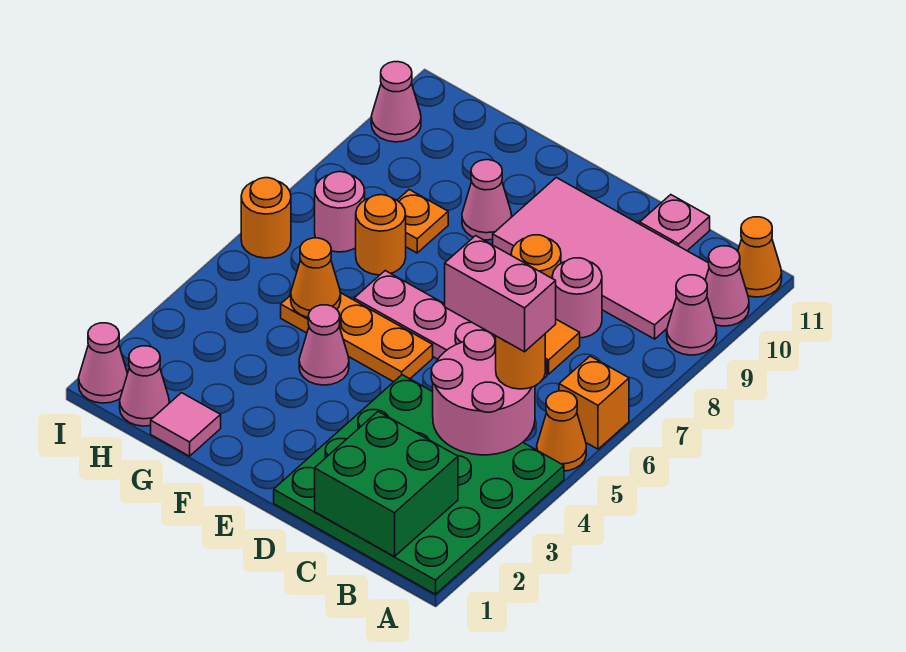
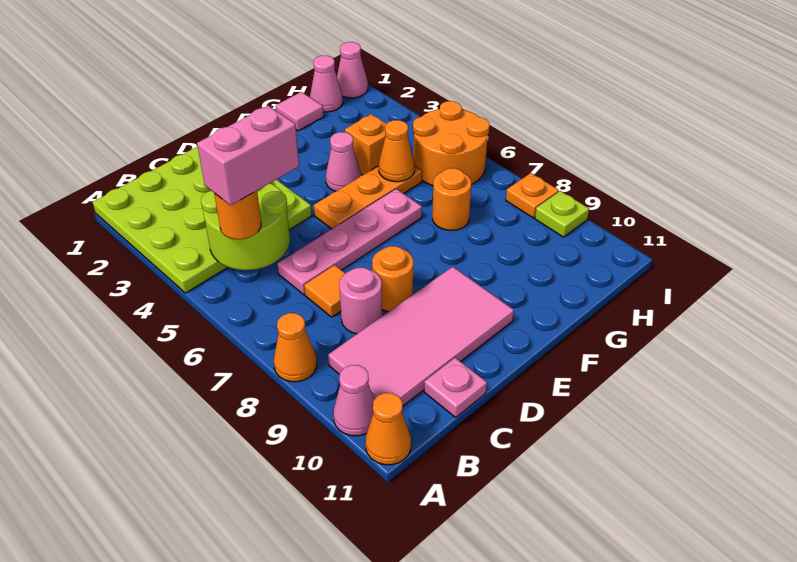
green 4x4 plate [274,375,564,594] -> lime 4x4 plate [92,146,312,293]
orange 1x1 cone [537,391,586,471] -> orange 1x1 cone moved to [274,313,317,382]
orange 1x1 brick [559,356,629,449] -> orange 1x1 brick moved to [345,114,386,175]
pink 1x1 cone [667,275,717,355] -> none
green 2x2 brick [315,412,458,557] -> none
pink 2x2 round brick [431,330,535,455] -> lime 2x2 round brick [201,183,290,270]
pink 1x1 cone [462,160,512,240] -> none
orange 1x1 plate [397,190,448,253] -> orange 1x1 plate moved to [506,173,559,218]
pink 1x1 round brick [315,172,365,252] -> none
orange 1x1 round brick [241,178,291,258] -> orange 2x2 round brick [413,101,490,186]
none -> lime 1x1 plate [535,191,589,237]
pink 1x1 cone [371,62,421,142] -> none

